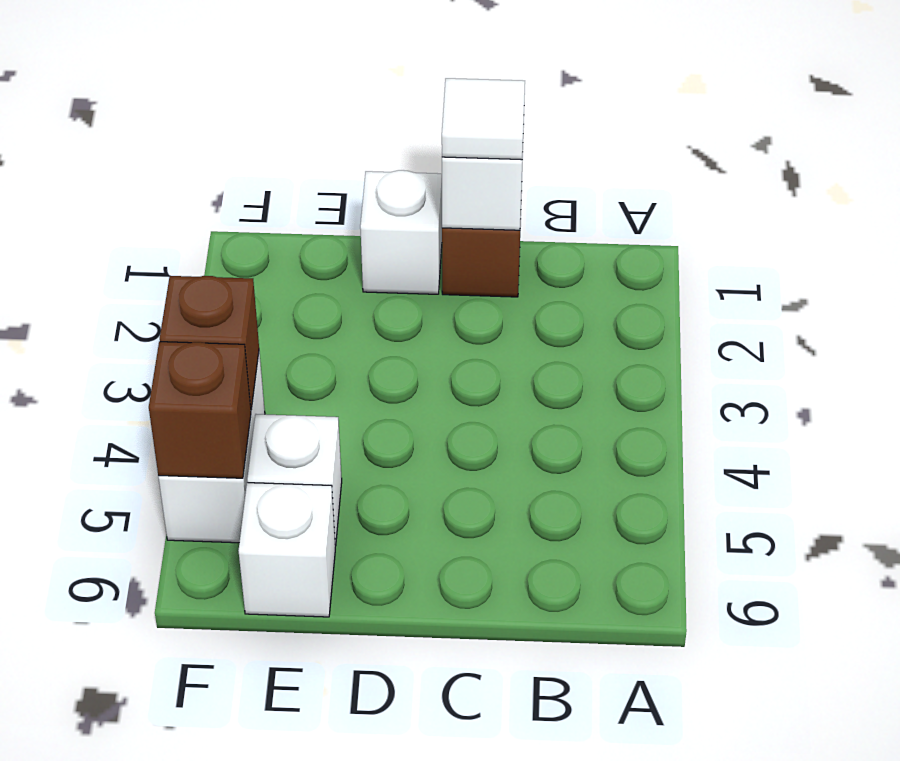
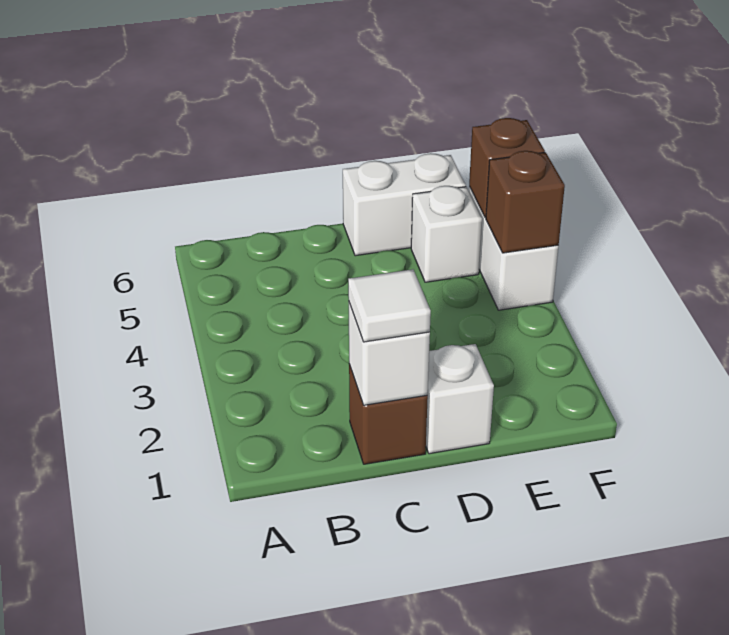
white 1x1 brick [239,483,335,617] -> white 1x2 brick [343,153,466,256]

